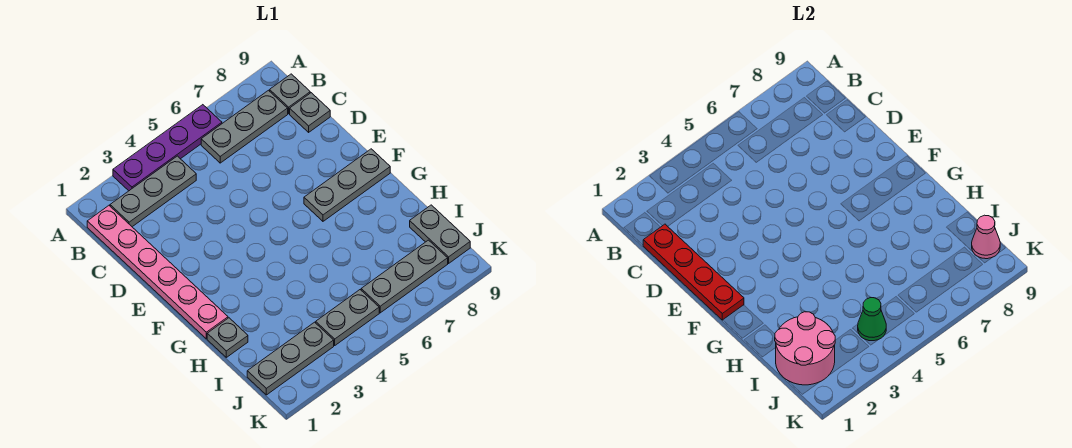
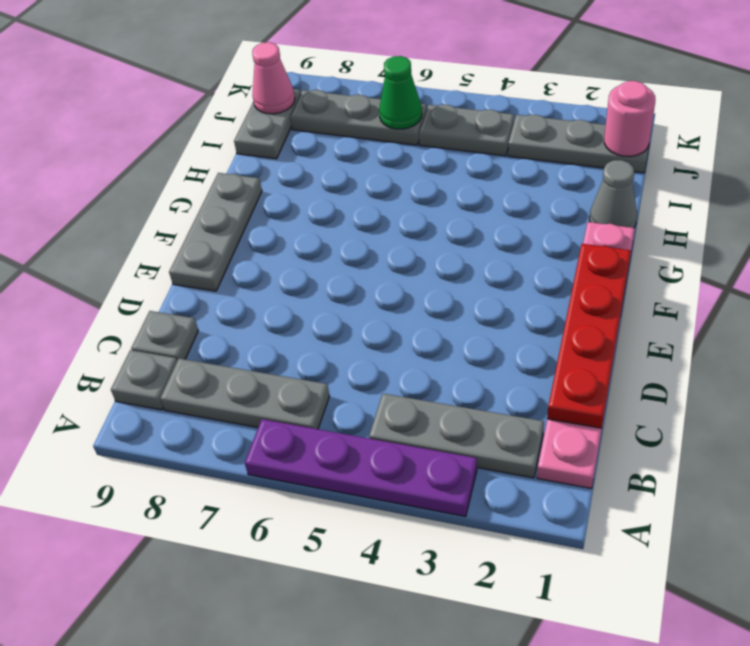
grey 1x3 plate [304,149,390,221] -> grey 1x3 plate turned to [169,173,262,291]
grey 1x1 plate [207,318,248,357] -> grey 1x1 cone [590,160,637,228]
pink 2x2 round brick [775,312,835,385] -> pink 1x1 round brick [604,81,655,157]
green 1x1 cone [858,298,886,341] -> green 1x1 cone moved to [379,56,422,129]

